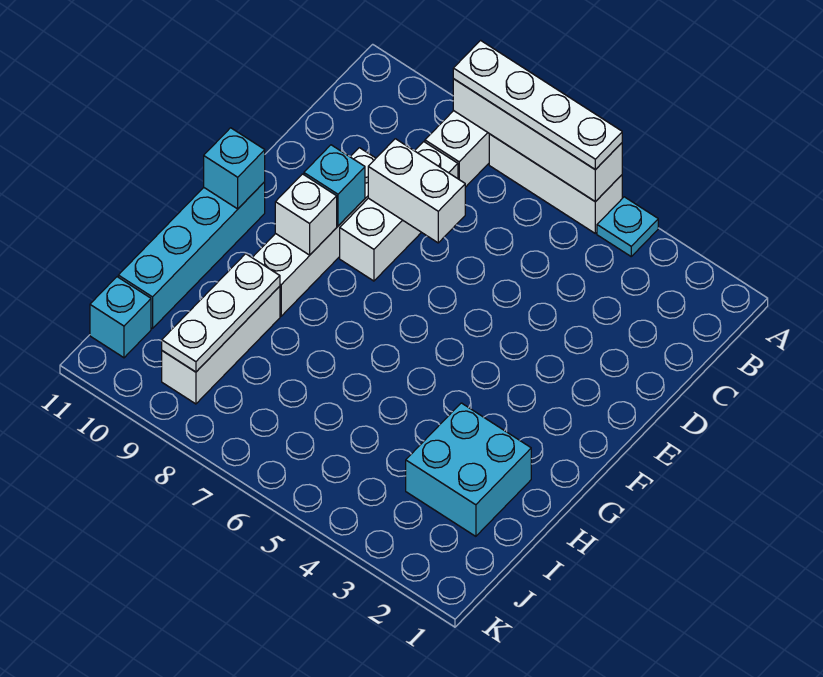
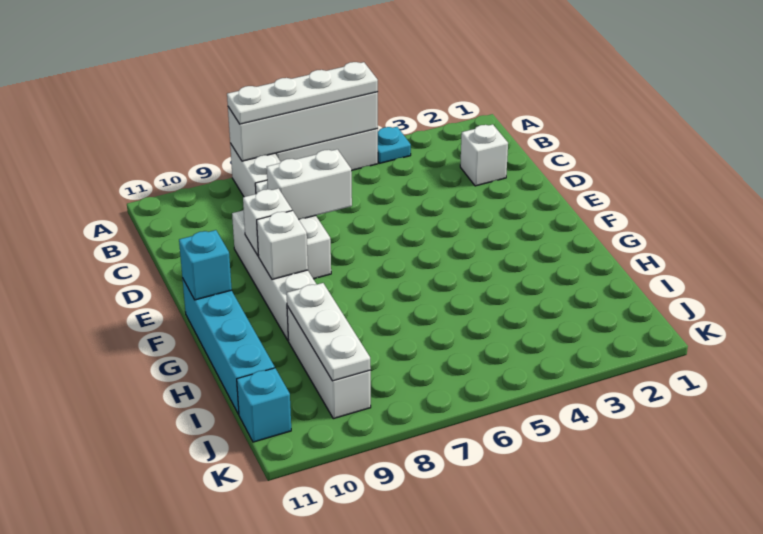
none -> white 1x1 brick [460,124,508,186]
cyan 1x1 brick [304,145,365,226] -> white 1x1 brick [243,188,292,256]
cyan 2x2 brick [406,403,531,536] -> none

